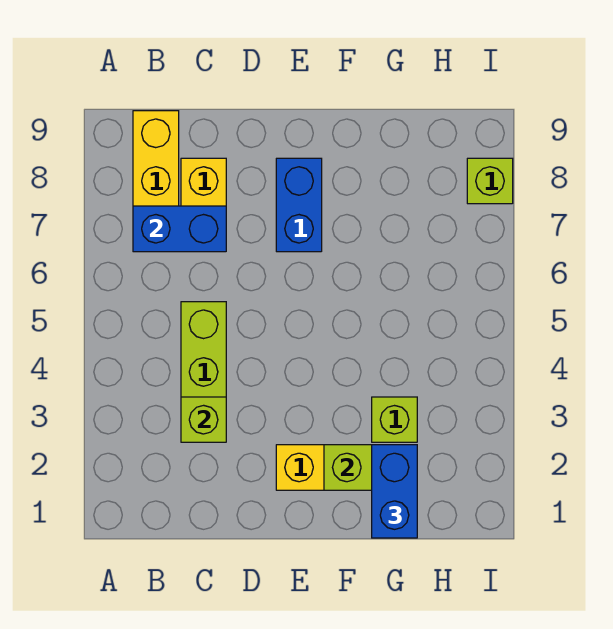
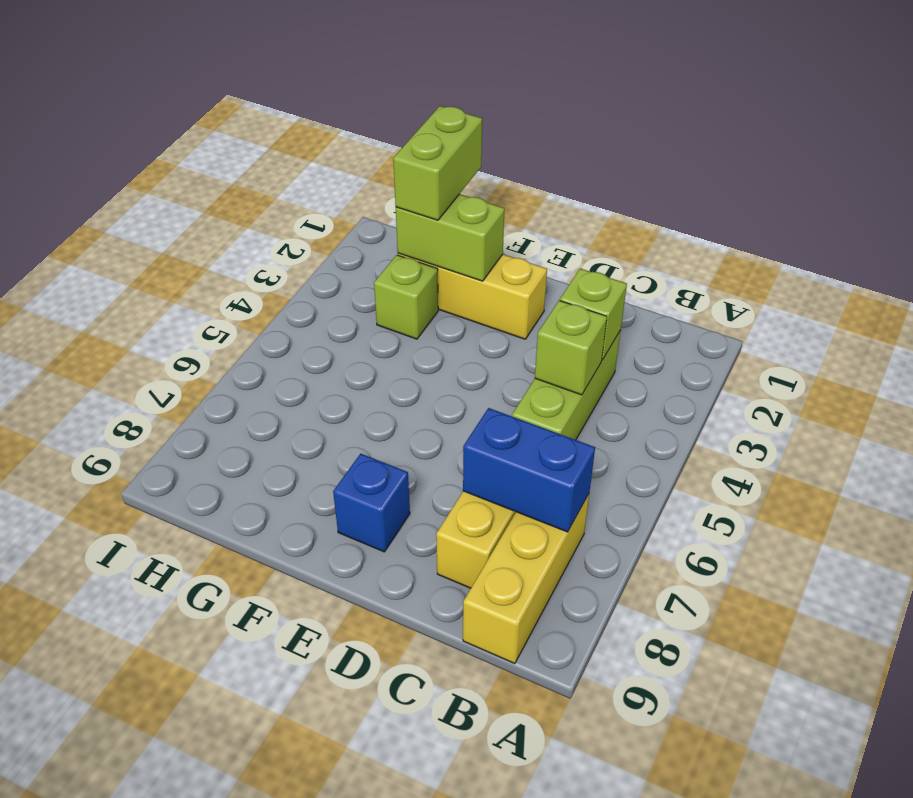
blue 1x2 brick [276,158,322,252] -> blue 1x1 brick [333,454,410,552]
blue 1x2 brick [372,445,417,538] -> lime 1x2 brick [393,106,482,220]
lime 1x1 brick [467,158,513,204] -> lime 1x1 brick moved to [535,301,607,395]

